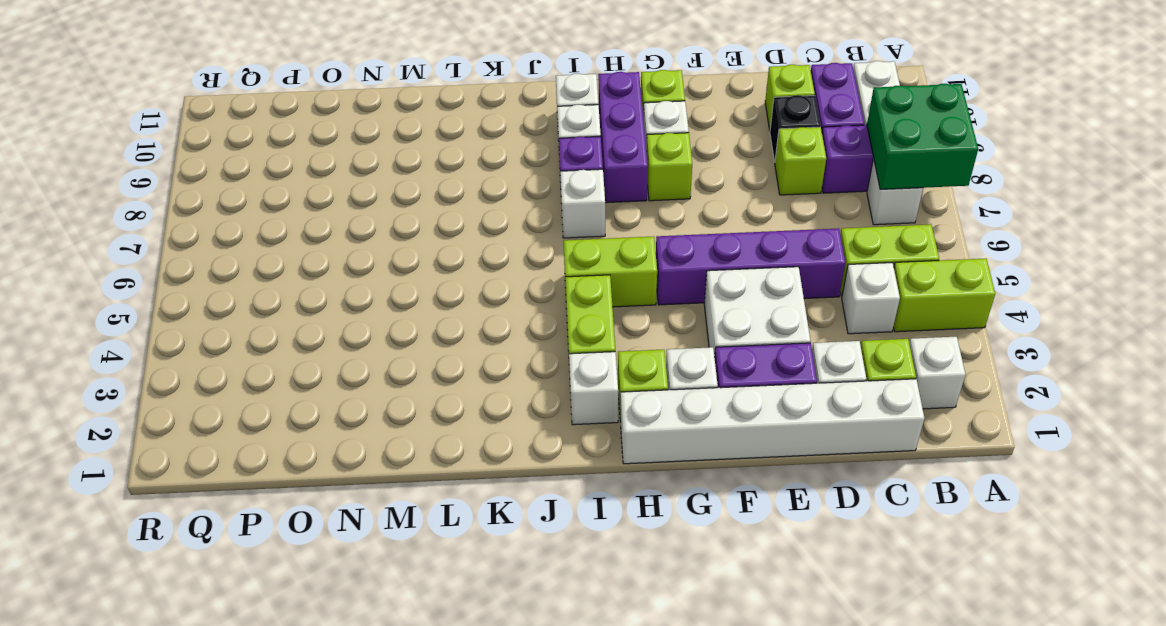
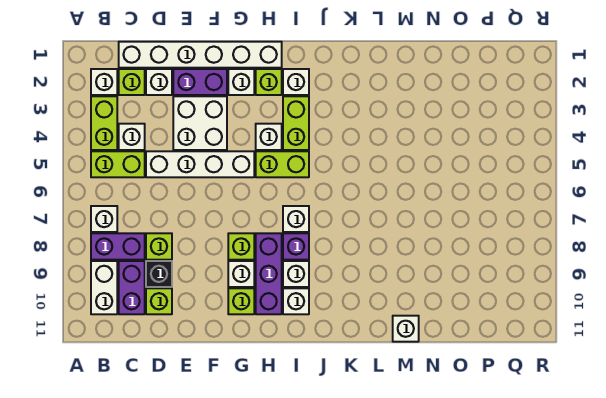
lime 1x2 brick [893,258,995,332] -> lime 1x2 brick turned to [91,96,117,150]
green 2x2 brick [867,84,978,189] -> none
purple 1x4 brick [656,228,845,305] -> white 1x4 brick [146,151,254,177]
none -> white 1x1 brick [256,124,282,150]
none -> white 1x1 brick [393,316,419,342]

